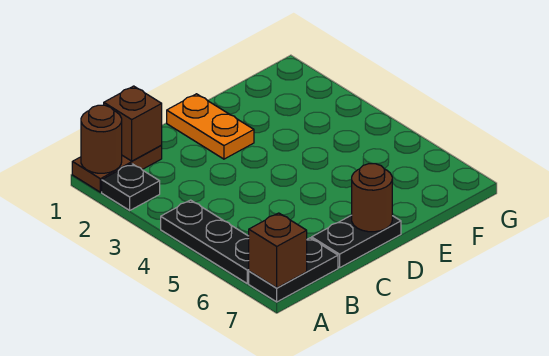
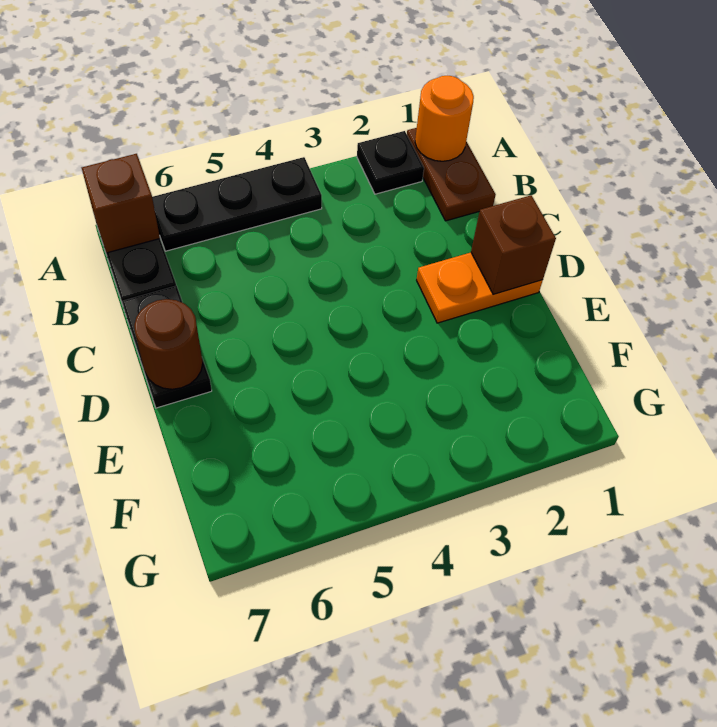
brown 1x1 round brick [81,105,122,173] -> orange 1x1 round brick [415,76,474,161]
brown 1x1 brick [104,86,162,161] -> brown 1x1 brick moved to [471,195,556,295]

